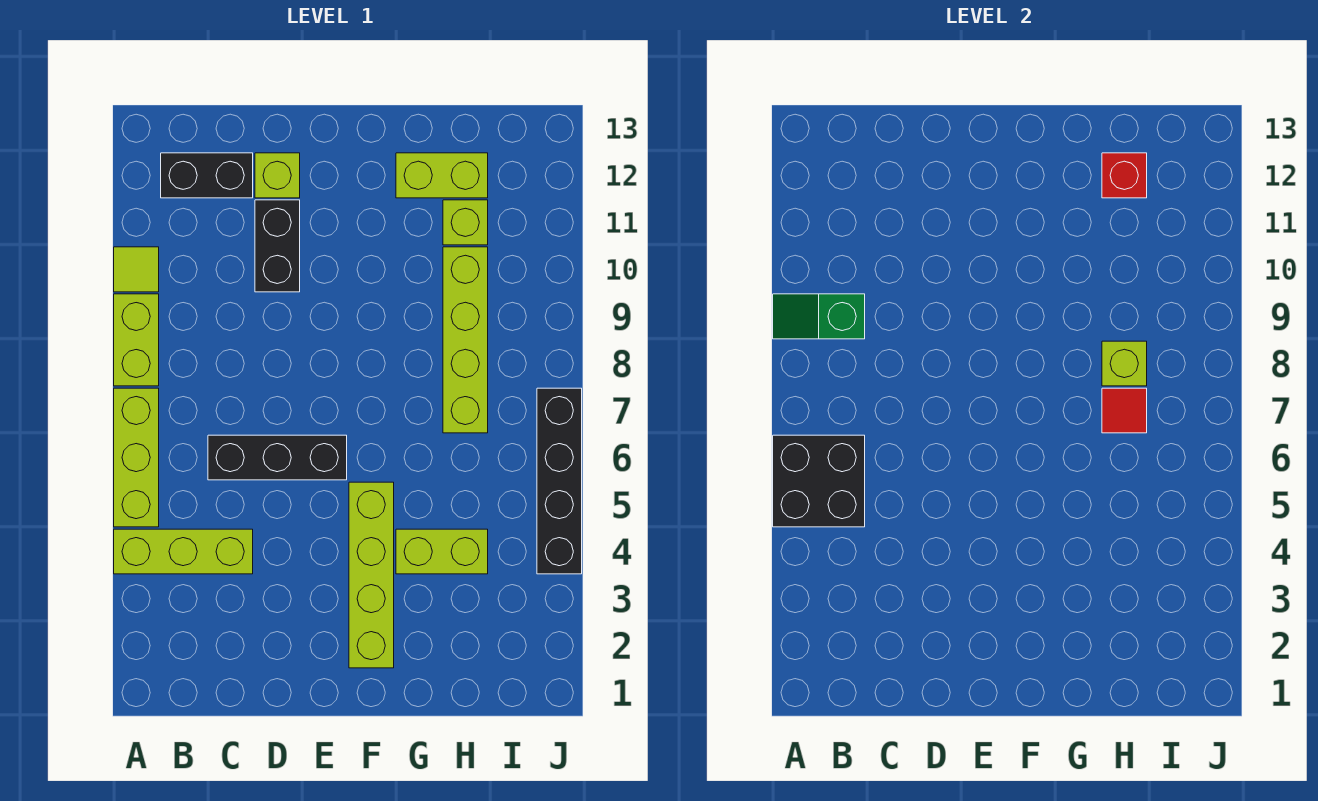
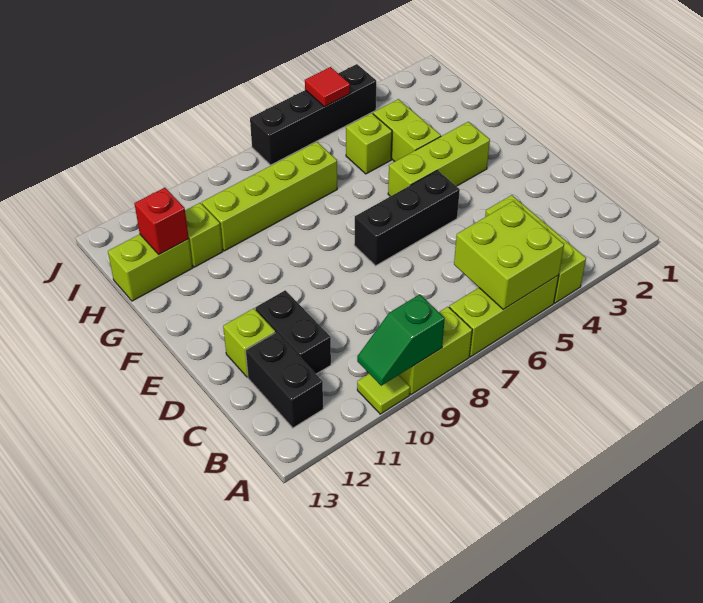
black 2x2 brick [773,435,865,527] -> lime 2x2 brick [454,201,564,309]
green 1x2 slope [773,294,865,339] -> green 1x2 slope turned to [357,294,445,386]
black 1x3 brick [208,435,347,480] -> black 1x3 brick turned to [354,170,460,266]
black 1x2 brick [255,200,300,292] -> black 1x2 brick turned to [255,290,331,374]
lime 1x4 brick [349,482,394,668] -> lime 1x3 brick [388,122,490,196]
lime 1x2 brick [396,153,488,198] -> lime 1x2 brick turned to [108,234,193,301]
red 1x1 tile [1102,388,1147,433] -> red 1x1 tile moved to [305,67,350,107]
lime 1x1 brick [1102,341,1147,386] -> lime 1x1 brick moved to [346,113,392,174]

